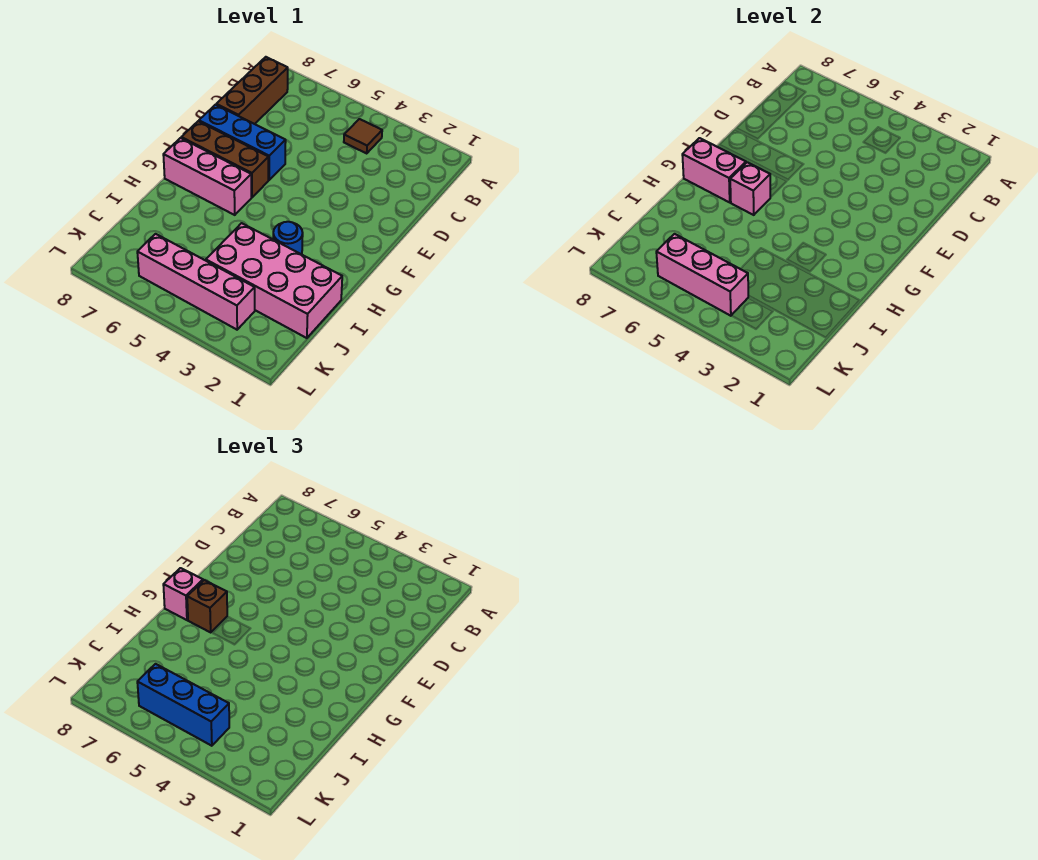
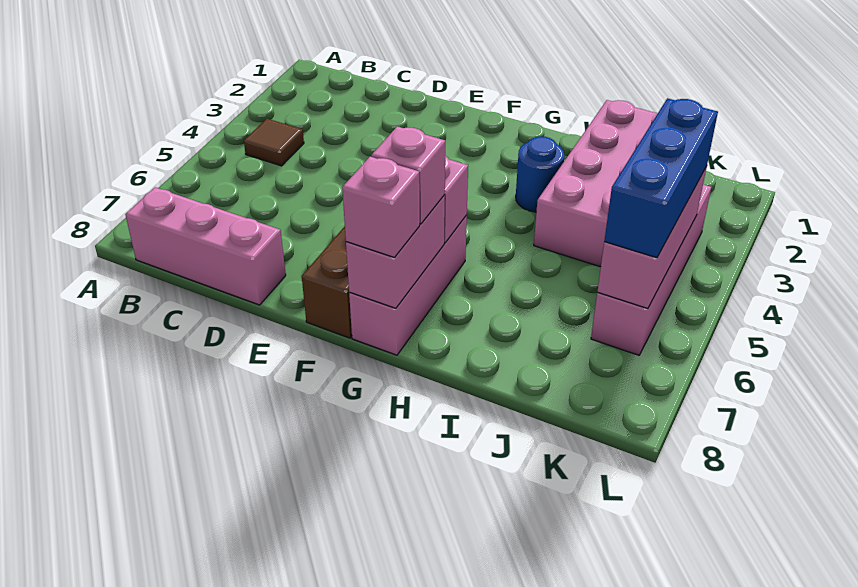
brown 1x3 brick [216,57,288,124] -> pink 1x3 brick [125,187,286,305]
blue 1x3 brick [199,105,286,180] -> none
brown 1x1 brick [187,580,227,632] -> pink 1x1 brick [371,126,445,224]

